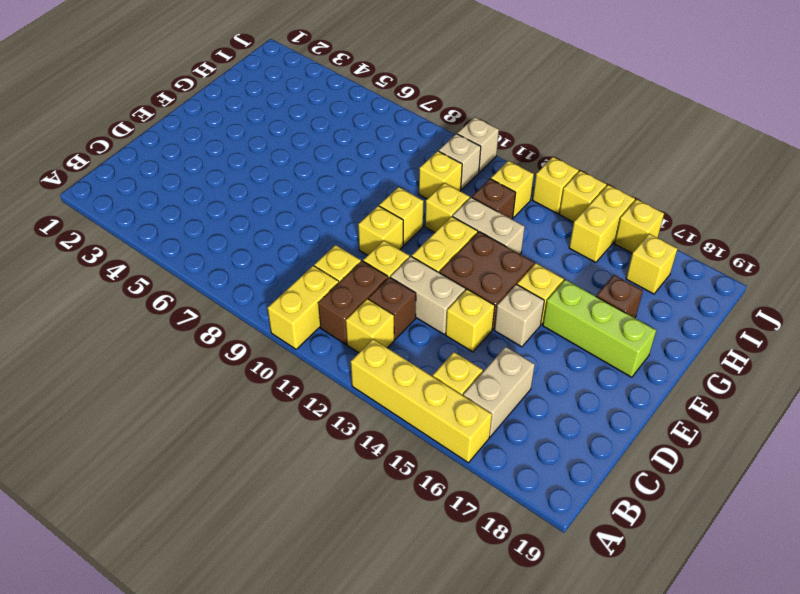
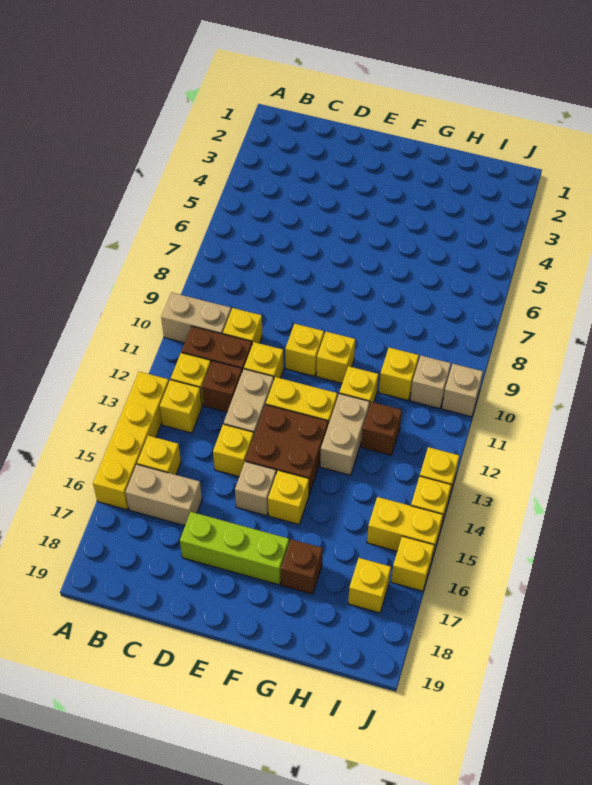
yellow 1x2 brick [268,266,339,349] -> tan 1x2 brick [161,292,231,343]
lime 1x3 brick [543,280,656,377] -> lime 1x3 brick turned to [180,512,289,585]
yellow 1x1 brick [491,161,534,218] -> yellow 1x1 brick moved to [160,380,202,433]

